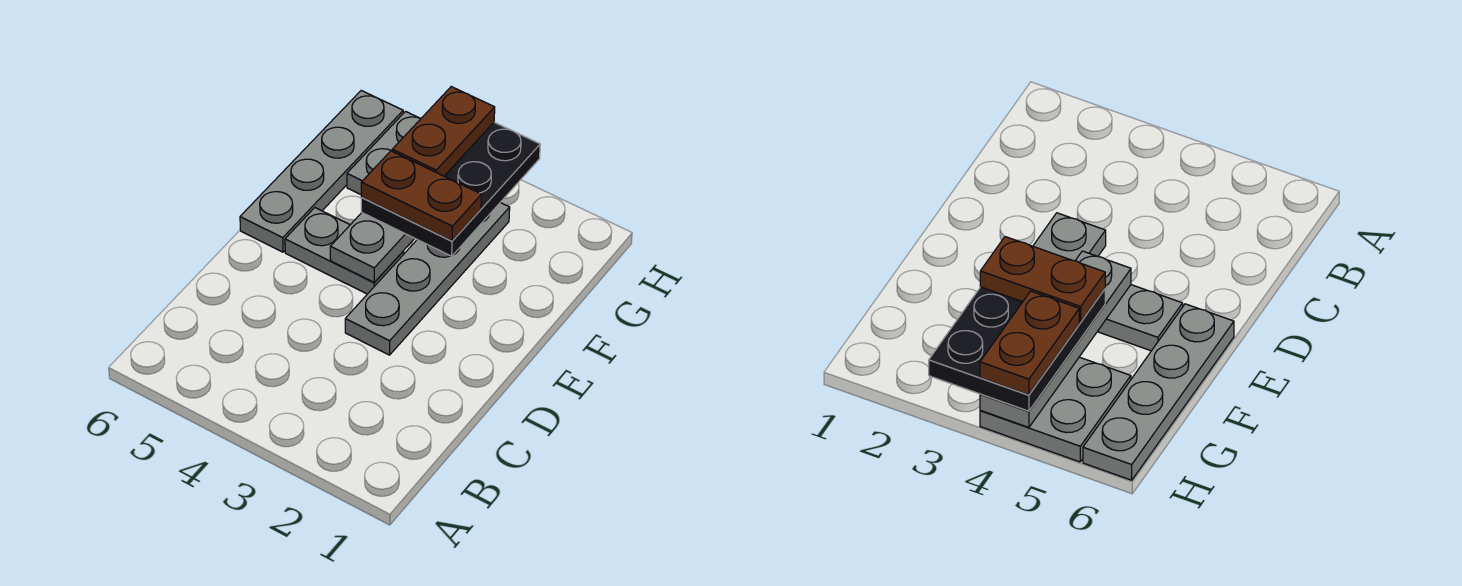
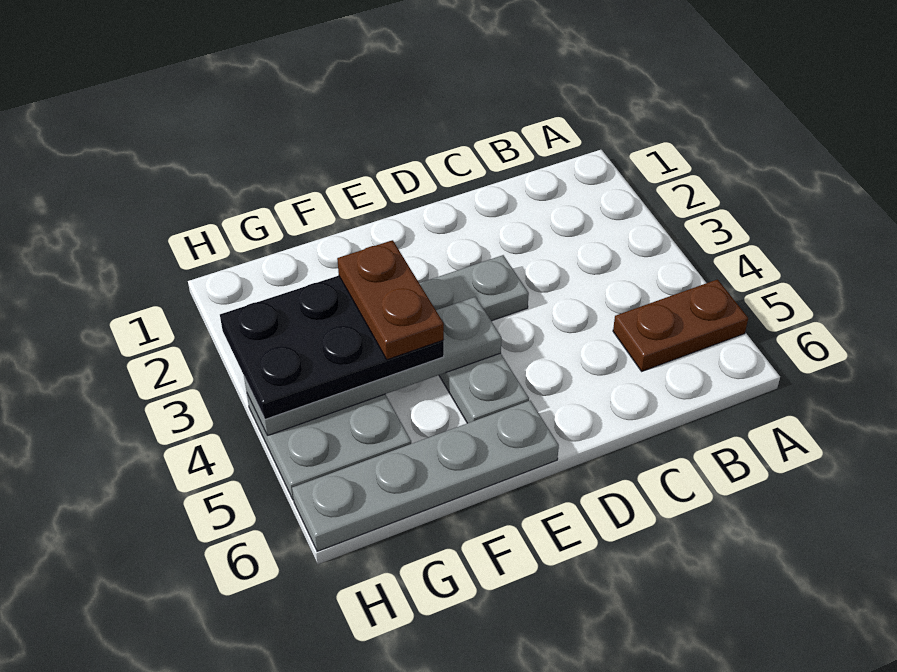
brown 1x2 plate [392,87,495,176] -> brown 1x2 plate moved to [613,279,748,371]

